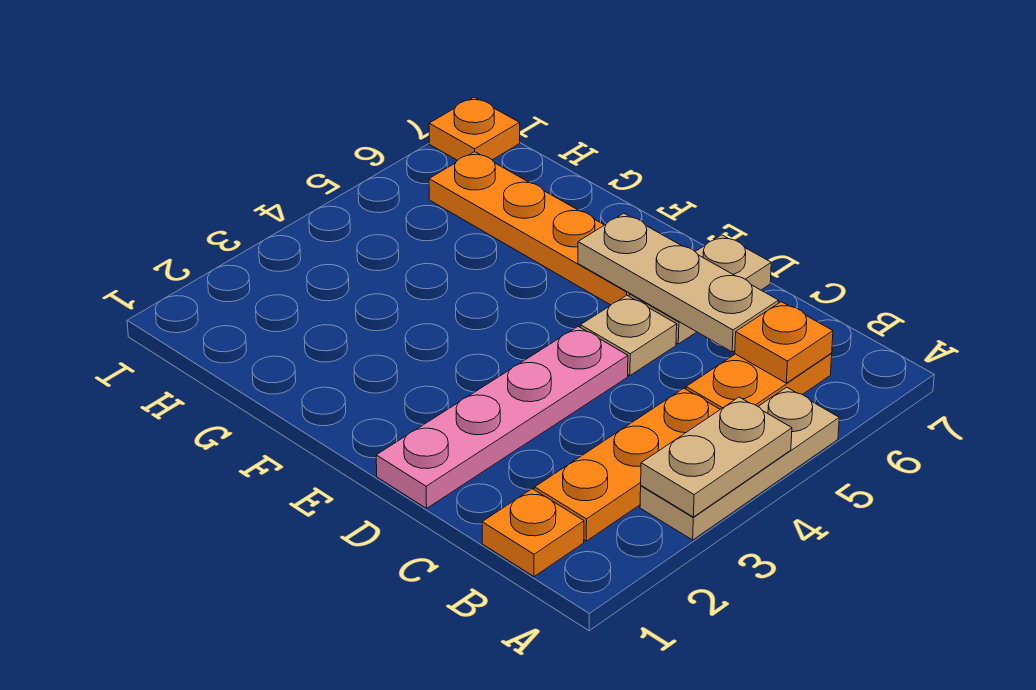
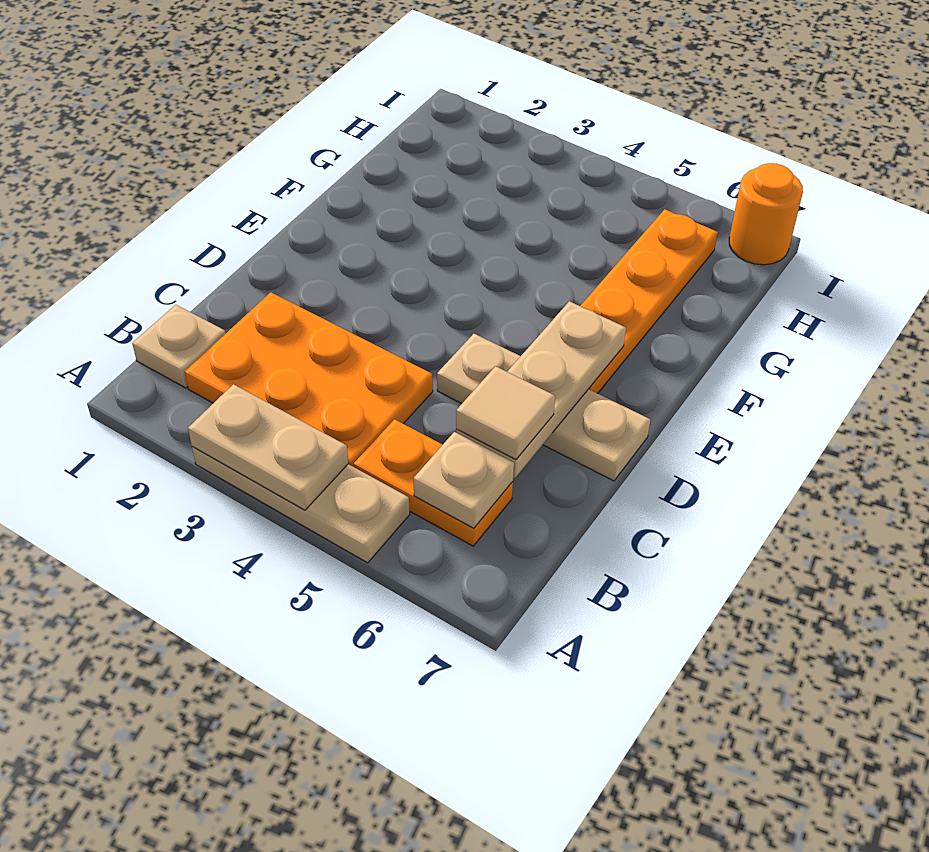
orange 1x1 plate [482,489,584,577] -> tan 1x1 plate [132,305,226,388]
orange 1x3 plate [535,388,720,541] -> orange 2x3 plate [185,292,433,467]
orange 1x1 plate [735,302,833,383] -> tan 1x1 plate [413,432,514,528]
none -> tan 1x1 tile [456,366,555,460]
pink 1x4 plate [376,326,628,508] -> none
orange 1x1 plate [429,97,520,160] -> orange 1x1 round brick [729,163,803,265]

